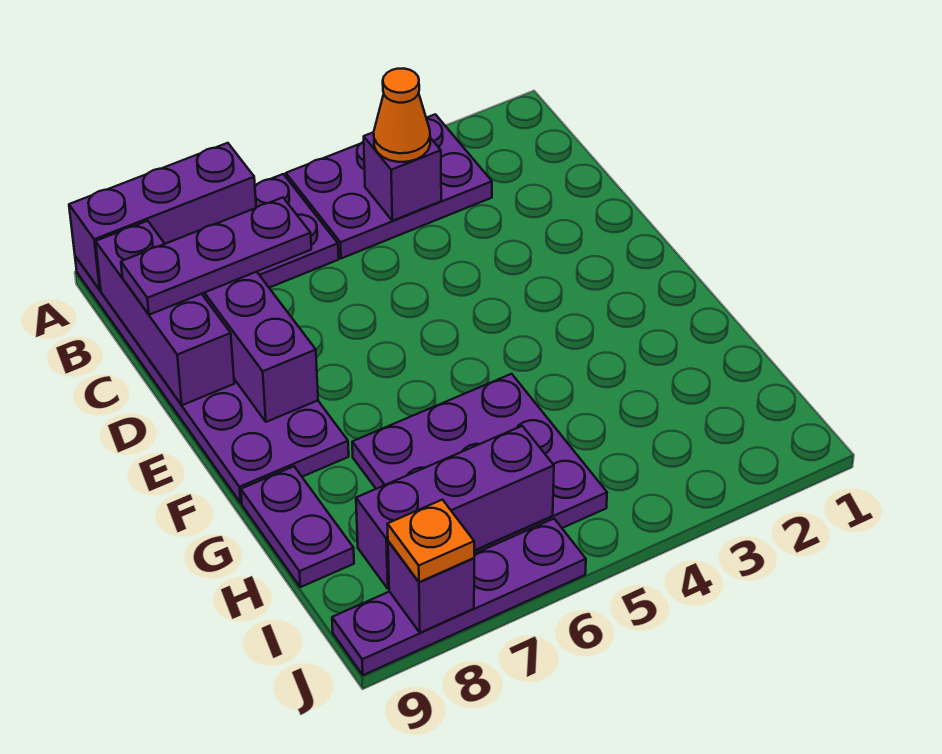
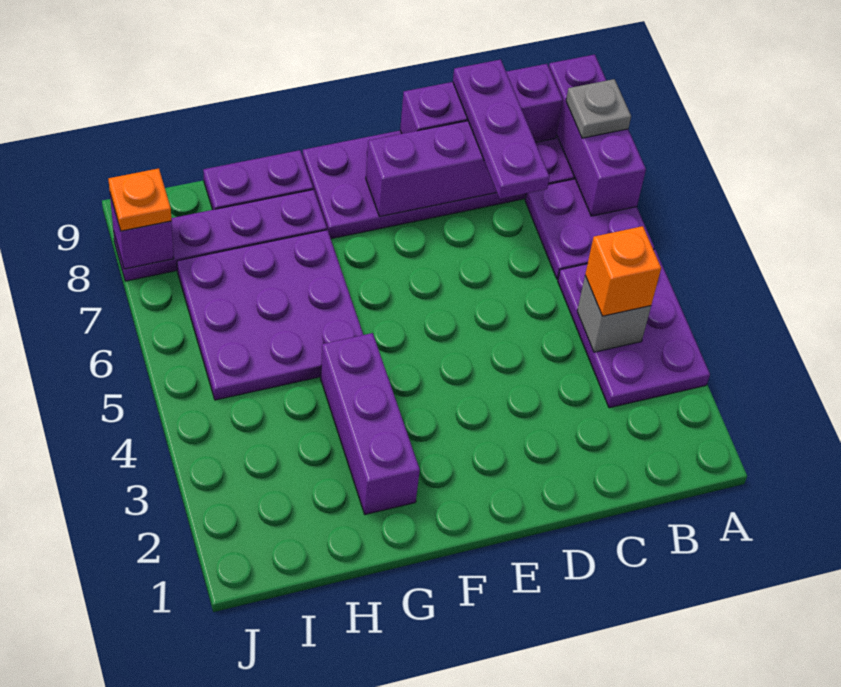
none -> grey 1x1 plate [566,79,631,138]
purple 1x1 brick [364,132,441,221] -> grey 1x1 brick [577,276,651,352]
orange 1x1 cone [374,69,430,162] -> orange 1x1 brick [585,226,661,316]
purple 1x3 brick [356,426,554,589] -> purple 1x3 brick moved to [321,333,420,514]
purple 1x4 plate [332,519,586,675] -> purple 1x4 plate turned to [113,190,327,281]

